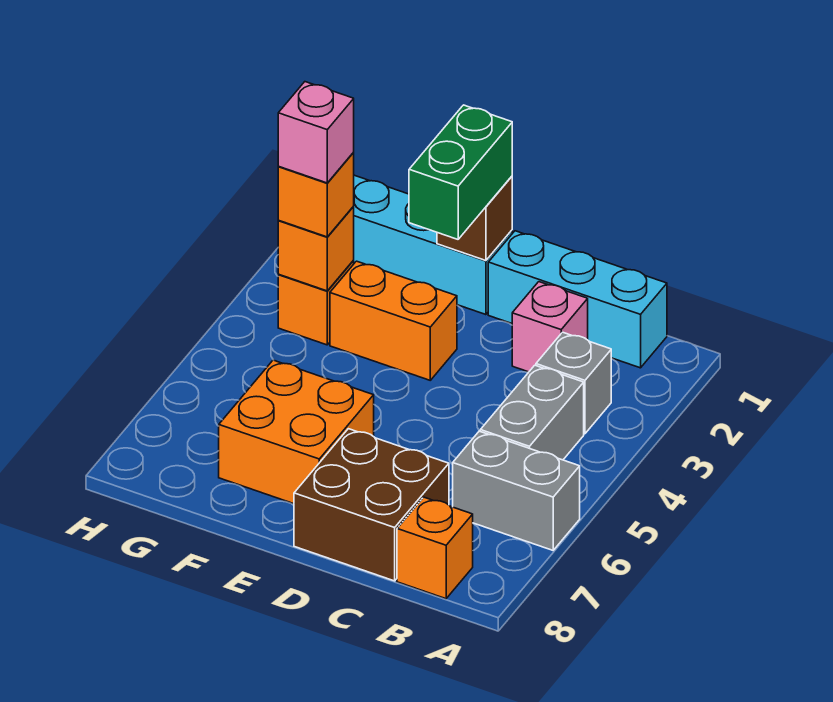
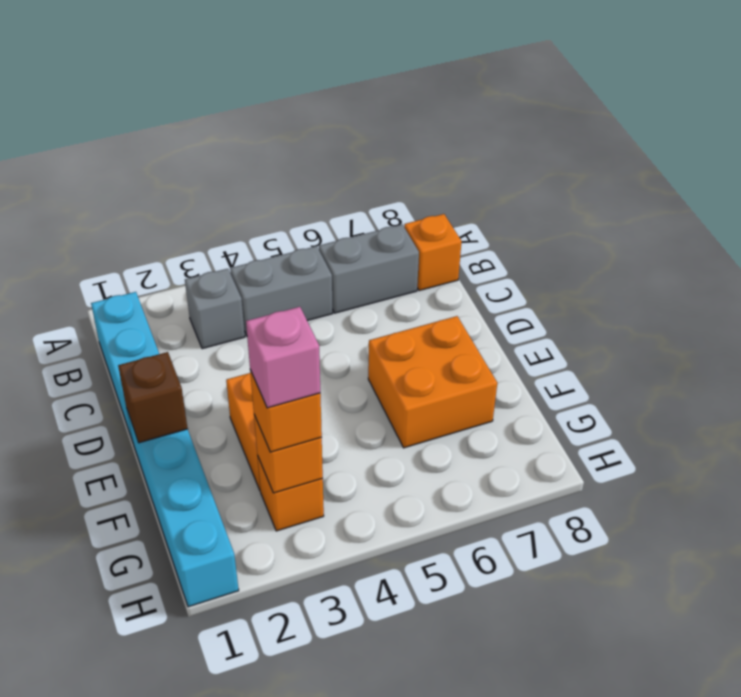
grey 1x2 brick [453,431,580,550] -> grey 1x2 brick turned to [319,225,419,313]
pink 1x1 brick [512,282,588,372] -> none
brown 2x2 brick [294,429,449,581] -> none
green 1x2 brick [409,105,512,239] -> none

